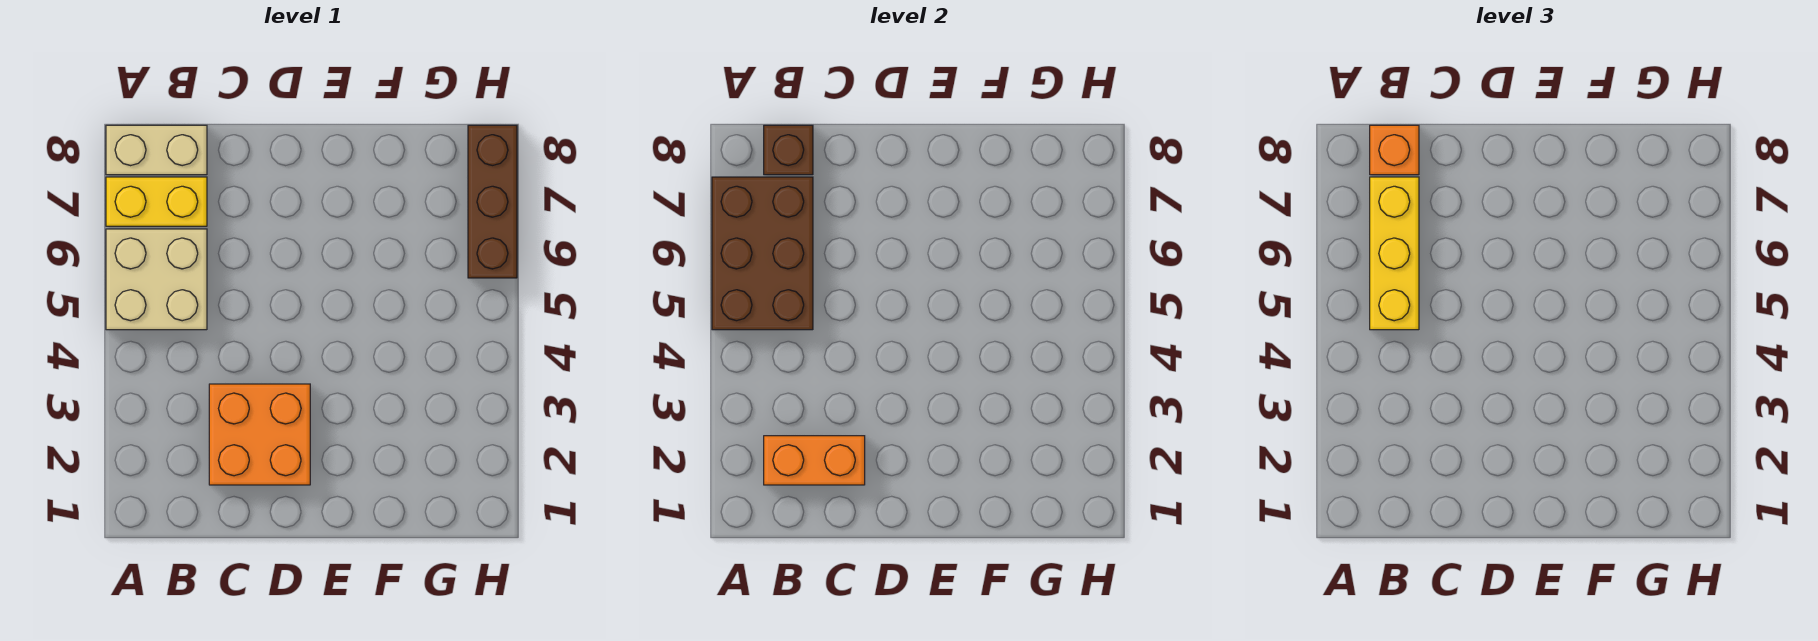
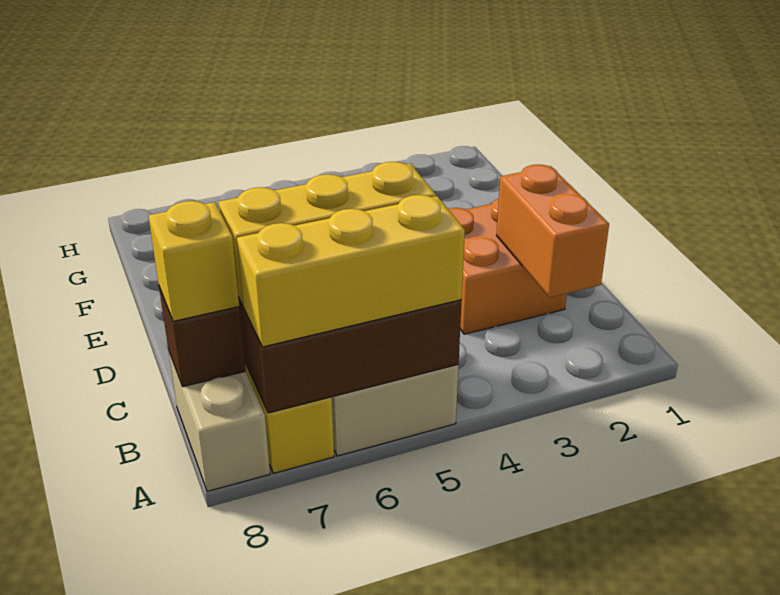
none -> yellow 1x3 brick [237,195,465,347]
orange 1x1 brick [1370,125,1419,175] -> yellow 1x1 brick [148,201,239,321]
brown 1x3 brick [468,125,517,278] -> none

